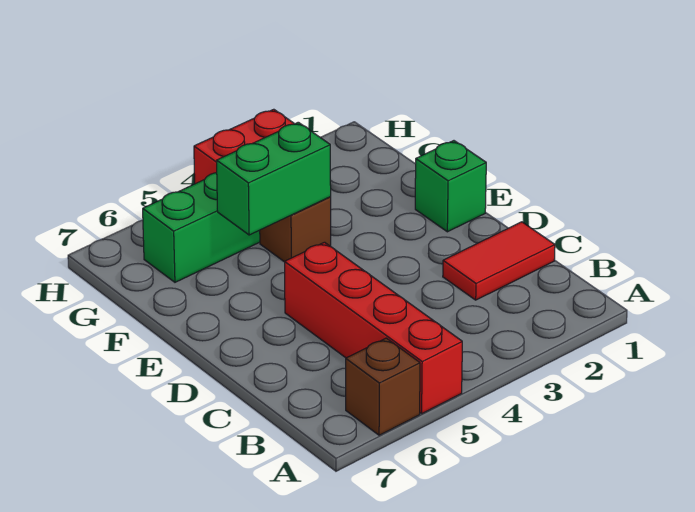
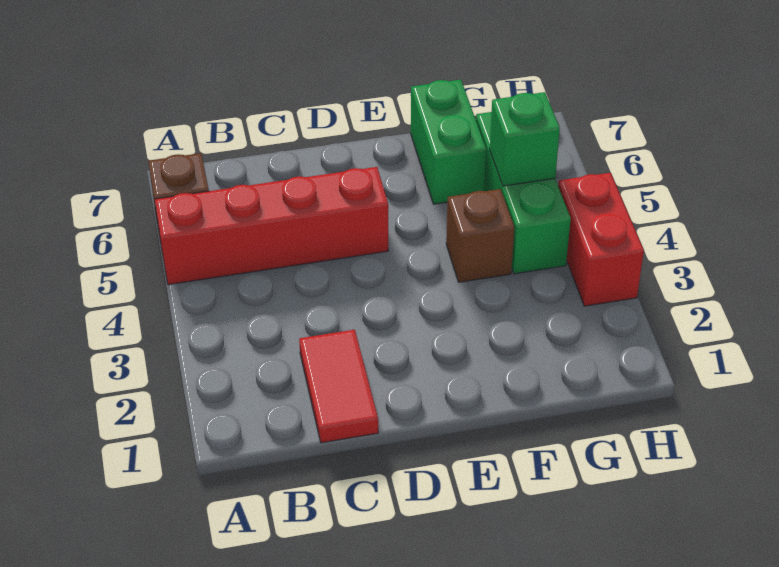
green 1x1 brick [415,141,486,232] -> green 1x1 brick moved to [490,92,560,186]
green 1x2 brick [217,122,331,235] -> green 1x2 brick moved to [411,80,486,204]

